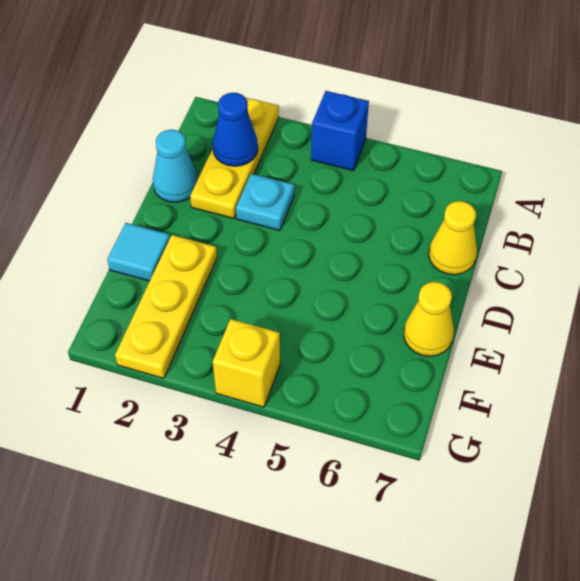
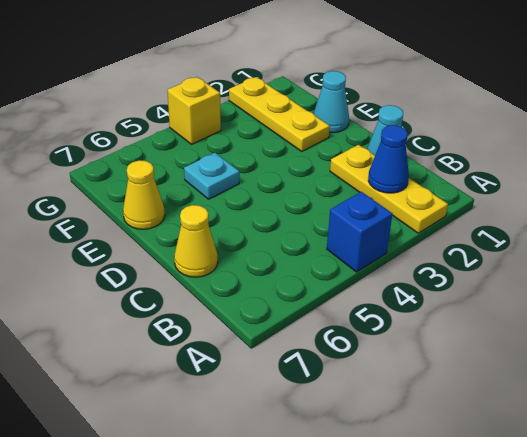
cyan 1x1 plate [236,174,294,230] -> cyan 1x1 plate moved to [184,153,239,199]
cyan 1x1 tile [107,223,170,281] -> cyan 1x1 cone [314,71,349,133]

